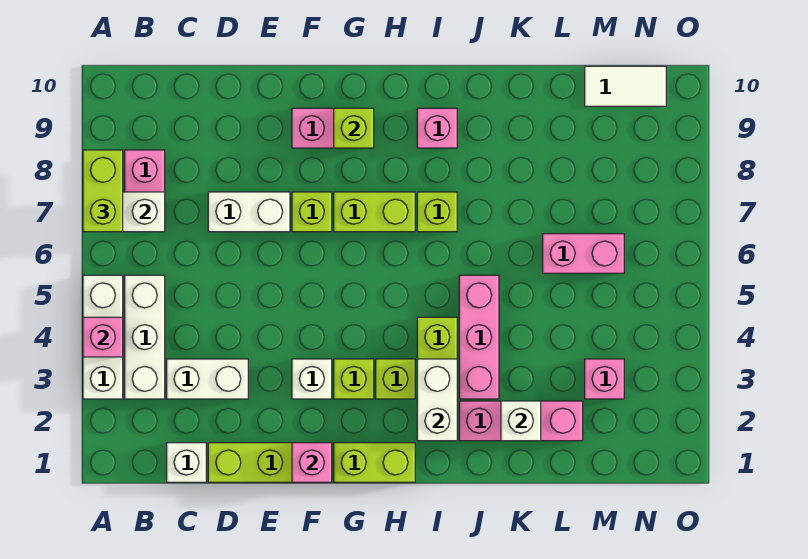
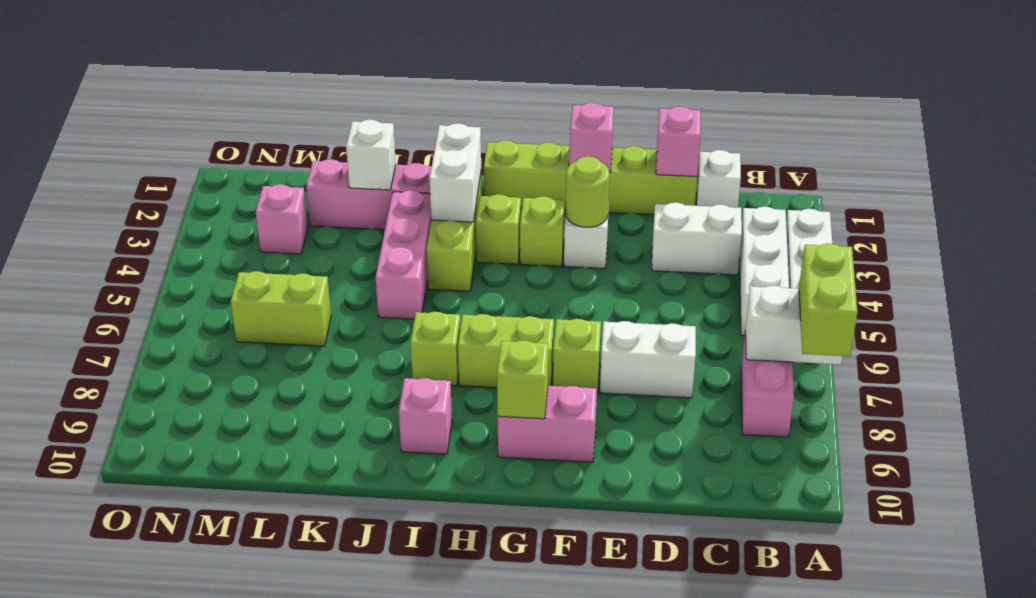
pink 1x1 brick [83,317,123,357] -> pink 1x1 brick moved to [656,107,701,176]
none -> lime 1x1 round brick [566,157,609,227]
pink 1x2 brick [543,234,624,273] -> lime 1x2 brick [231,271,331,346]
white 1x2 tile [585,66,666,106] -> none

